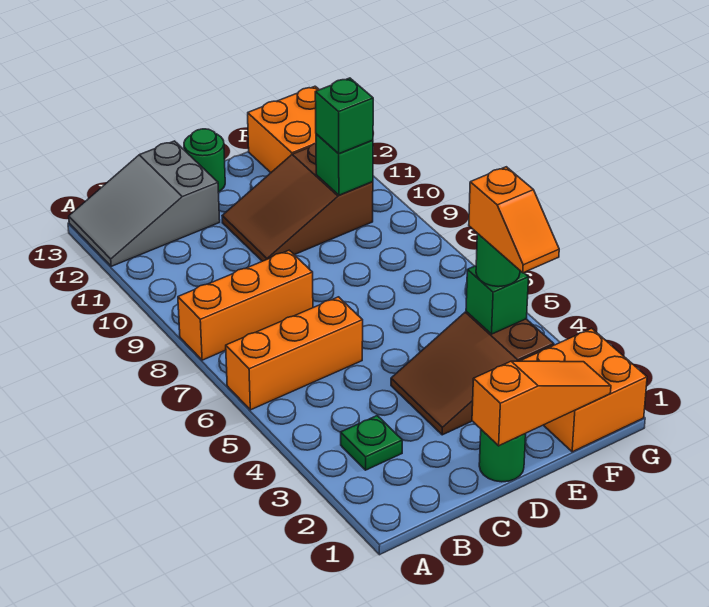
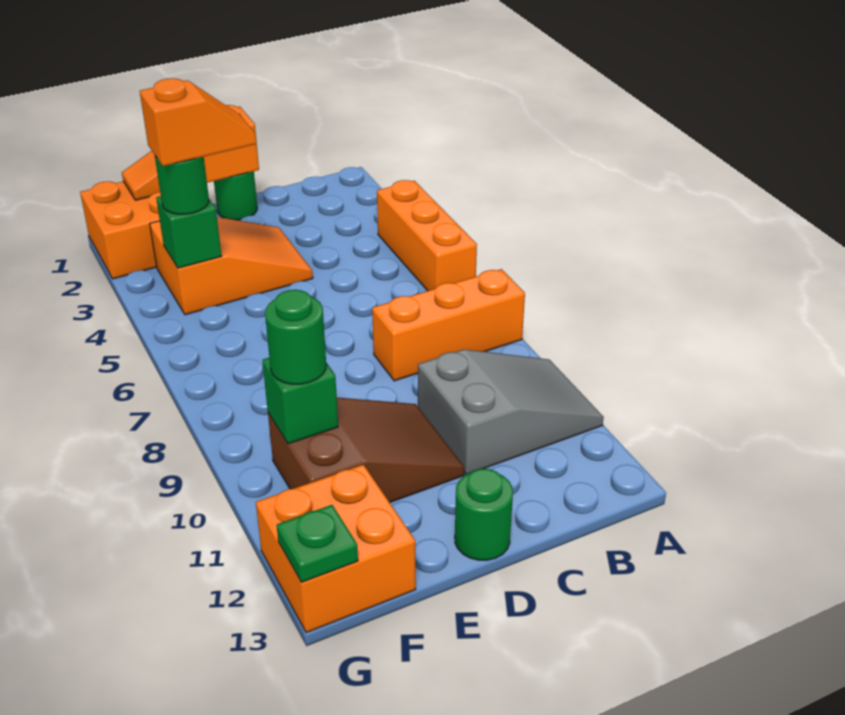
orange 1x3 brick [226,297,363,410] -> orange 1x3 brick turned to [377,180,477,291]
grey 2x3 slope [69,141,220,266] -> grey 2x3 slope moved to [418,349,604,474]
green 1x1 plate [341,416,402,470] -> green 1x1 plate moved to [277,505,358,582]
brown 2x3 slope [391,312,554,435] -> orange 2x3 slope [150,217,313,315]
orange 1x2 slope [469,167,559,273] -> orange 1x2 slope turned to [140,78,257,166]
green 1x1 brick [315,78,373,154] -> green 1x1 round brick [265,290,326,384]

